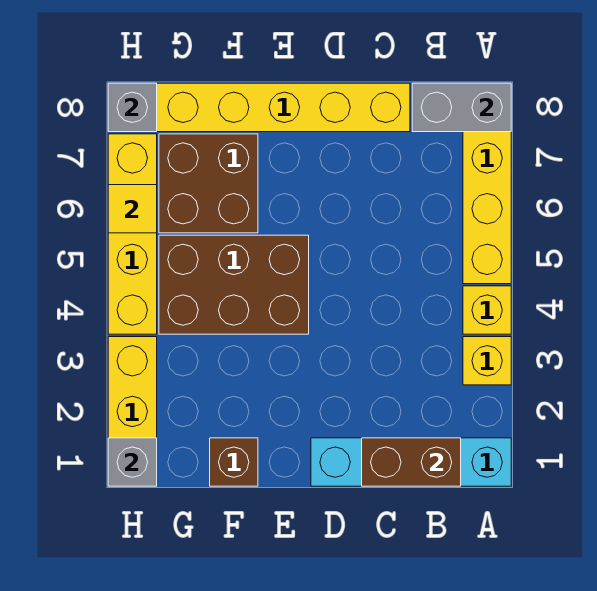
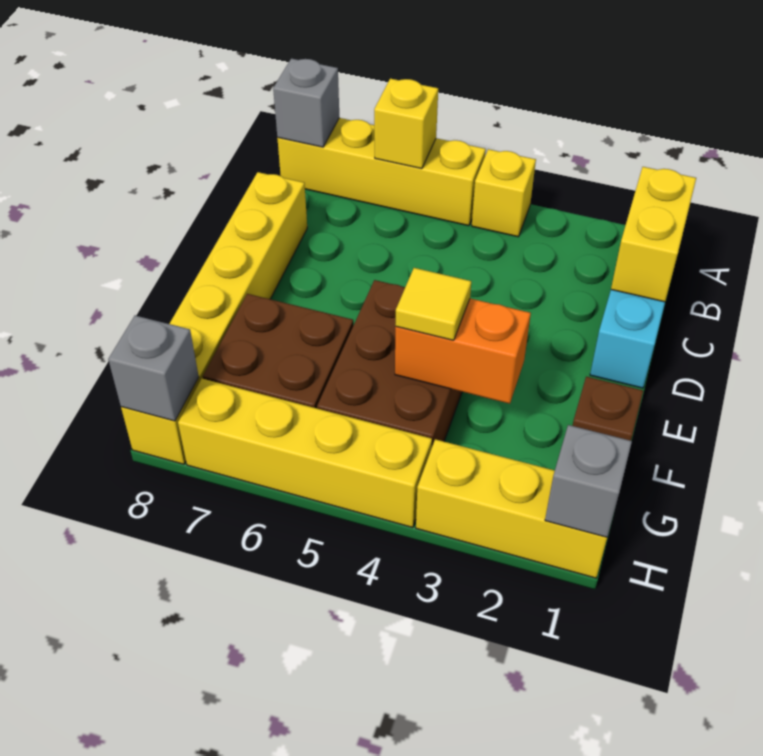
yellow 1x1 brick [463,337,511,385] -> yellow 1x1 brick moved to [374,79,438,169]
grey 1x2 brick [412,83,511,132] -> grey 1x1 brick [273,58,339,147]
brown 1x2 brick [362,438,461,486] -> yellow 1x2 brick [611,167,696,302]
none -> orange 1x2 brick [395,298,531,404]
yellow 1x1 tile [108,185,157,233] -> yellow 1x1 tile moved to [395,268,471,340]

